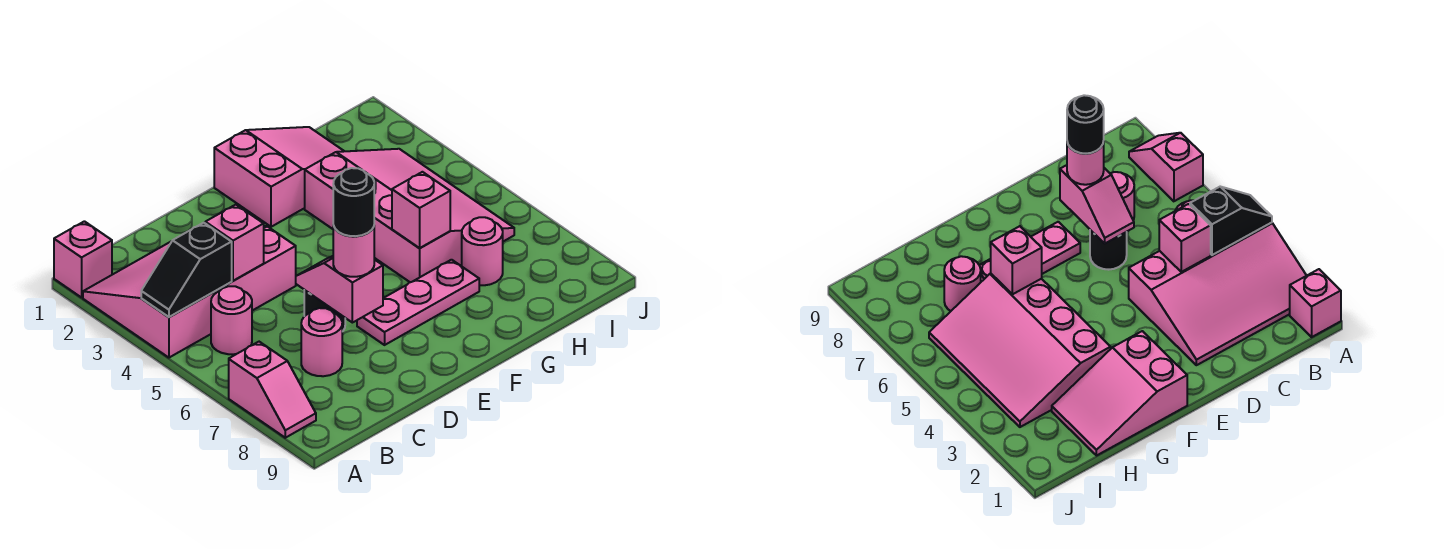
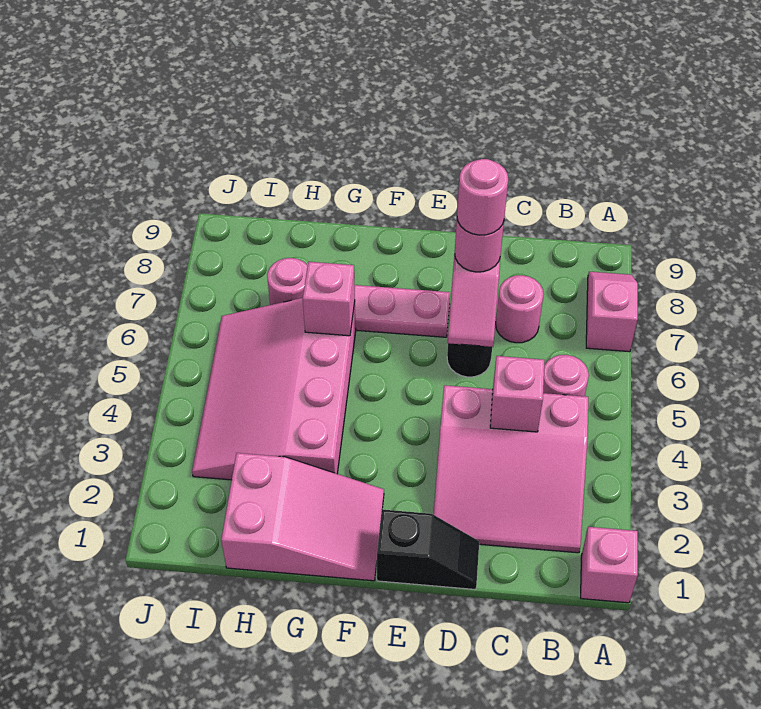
pink 3x4 slope [83,226,296,358] -> pink 3x3 slope [433,385,588,553]
black 1x2 slope [141,223,232,317] -> black 1x2 slope moved to [377,510,479,590]
black 1x1 round brick [333,168,374,236] -> pink 1x1 round brick [457,159,508,235]
pink 2x3 slope [214,127,344,227] -> pink 2x3 slope turned to [221,453,384,581]

